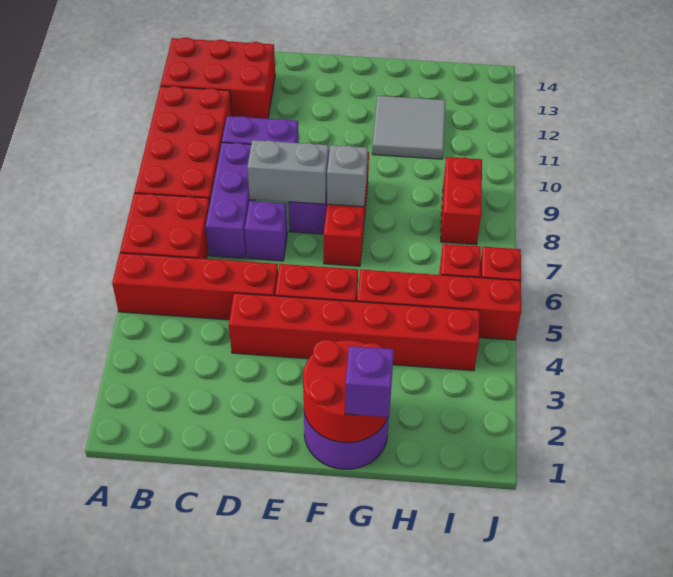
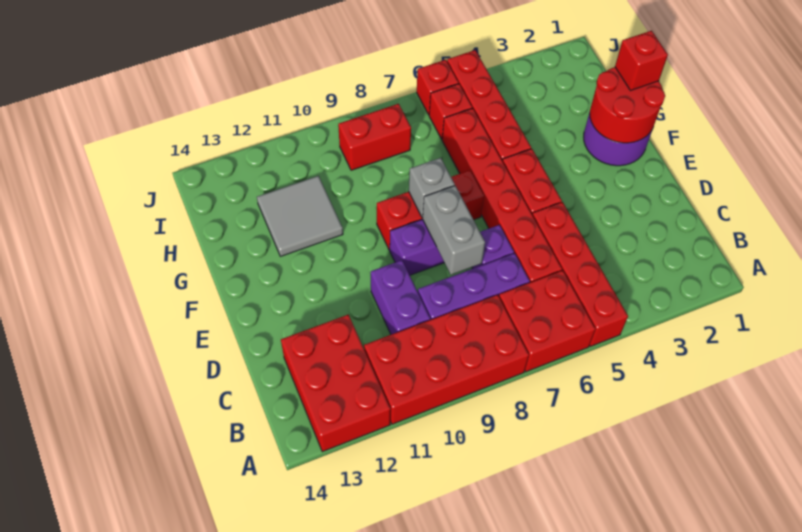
red 1x6 brick [229,293,480,371] -> red 1x6 brick moved to [442,108,562,282]
purple 1x1 brick [345,346,394,417] -> red 1x1 brick [615,31,668,90]

